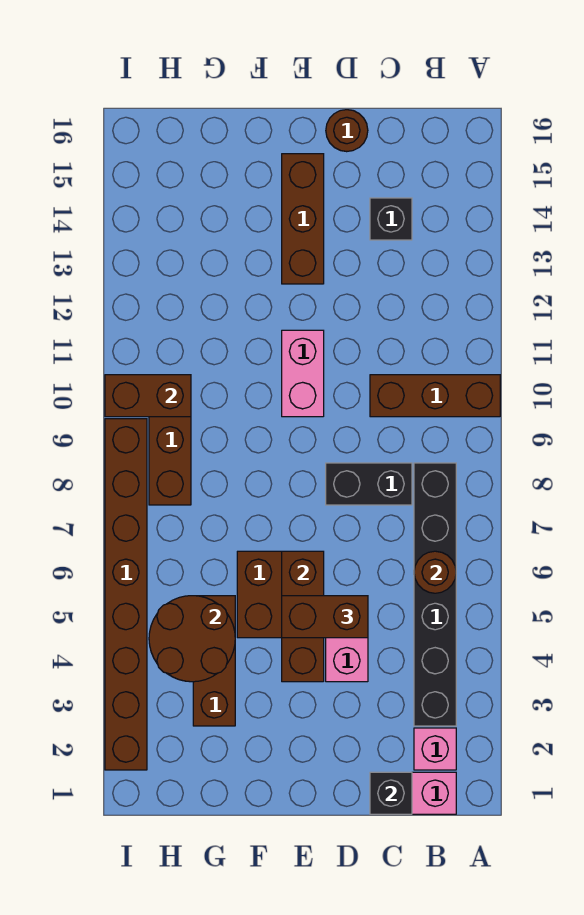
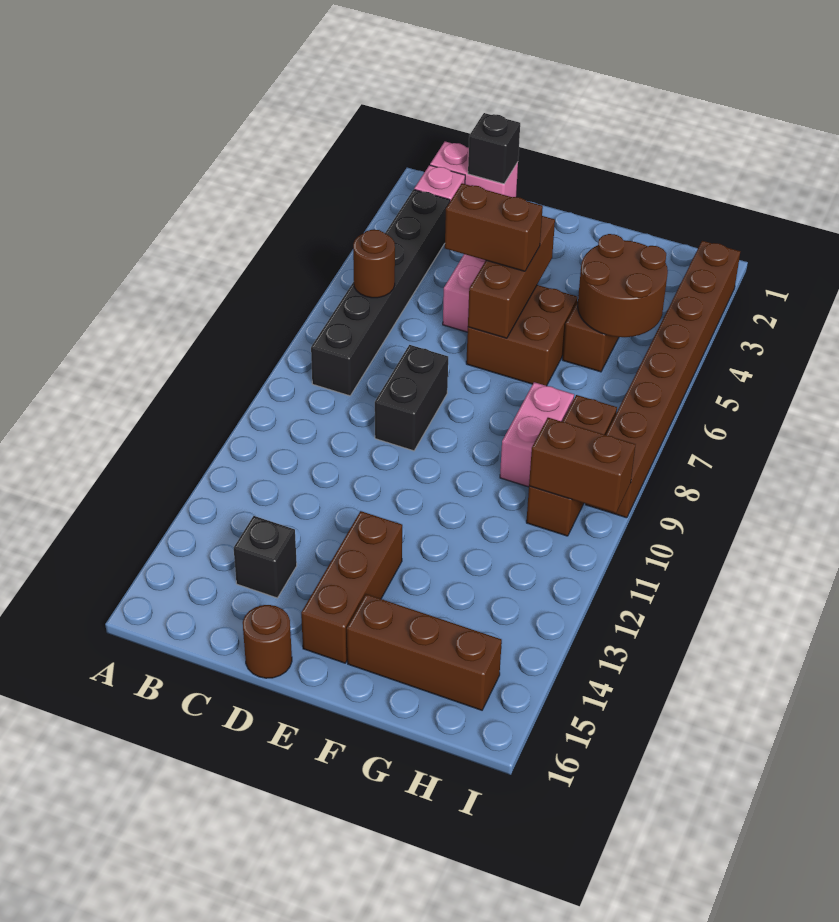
brown 1x3 brick [370,375,500,417] -> brown 1x3 brick moved to [347,594,502,710]
black 1x2 brick [326,463,412,505] -> black 1x2 brick turned to [375,345,448,451]
pink 1x2 brick [282,330,324,417] -> pink 1x2 brick moved to [500,382,574,487]

